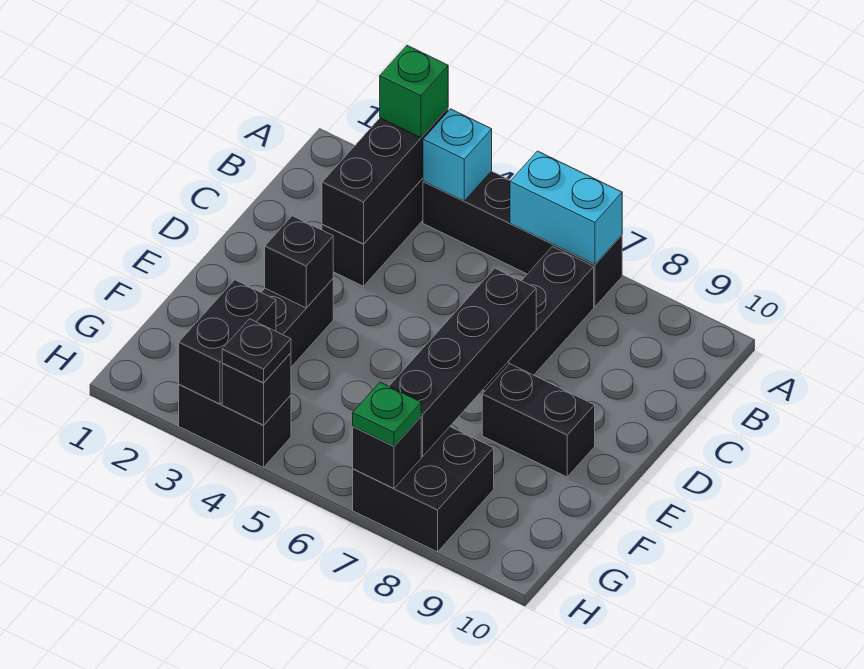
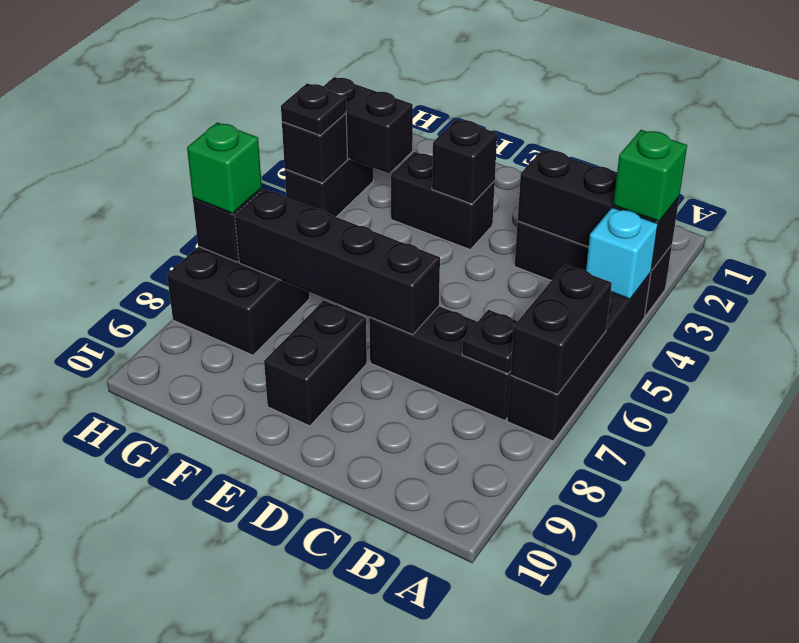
cyan 1x2 brick [510,151,622,265] -> black 1x2 brick [511,265,612,394]
none -> black 1x1 plate [462,310,518,374]
green 1x1 plate [353,382,421,446] -> green 1x1 brick [187,122,262,213]

